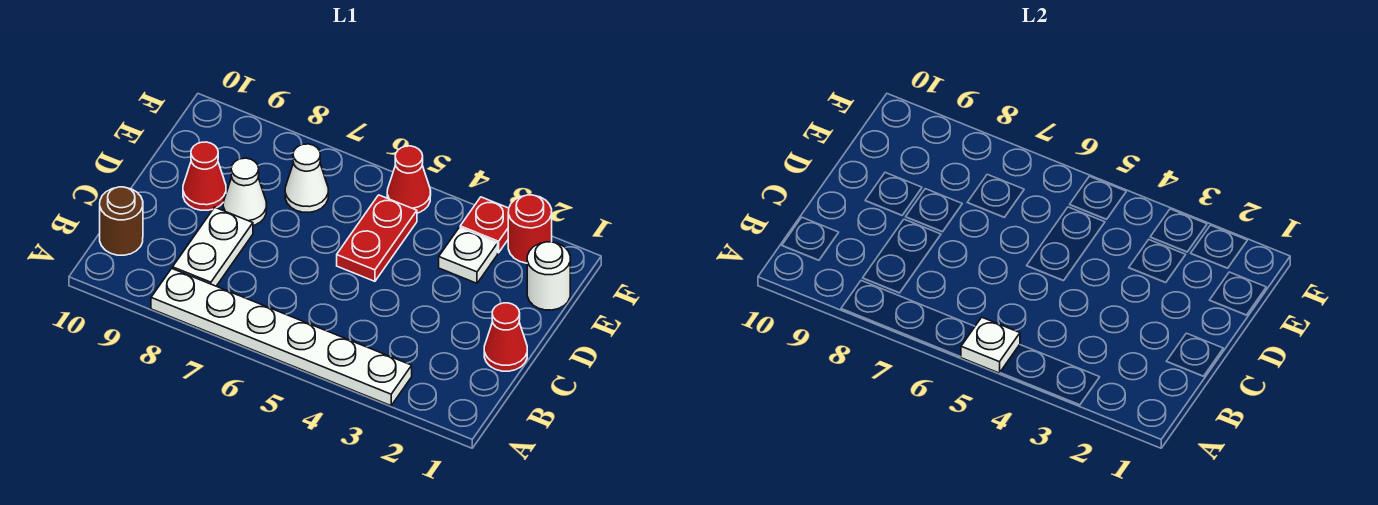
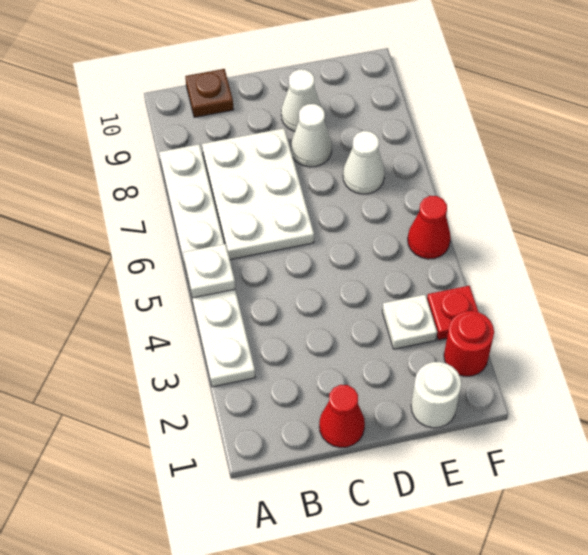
white 1x2 plate [173,207,253,286] -> white 2x3 plate [202,128,314,260]
brown 1x1 round brick [100,187,143,255] -> brown 1x1 plate [185,69,234,117]
red 1x2 plate [337,195,417,281] -> none
red 1x1 cone [183,142,226,210] -> white 1x1 cone [281,69,321,131]

